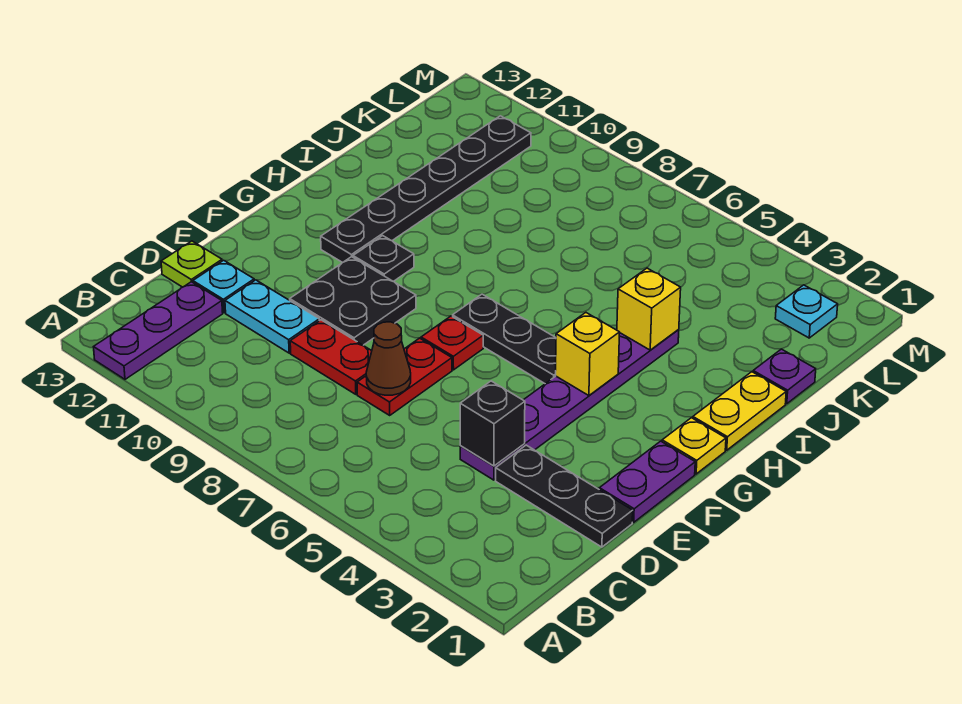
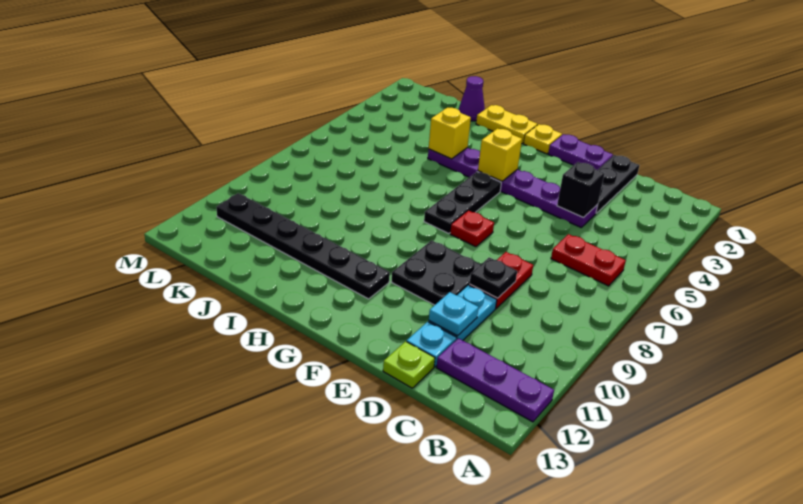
red 1x2 plate [357,338,452,415] -> red 1x2 plate moved to [551,234,626,286]
brown 1x1 cone [366,322,411,395] -> none
black 1x1 plate [353,236,414,281] -> black 1x1 plate moved to [470,257,517,298]
purple 1x1 plate [753,349,816,404] -> purple 1x1 cone [459,76,485,121]
cyan 1x1 plate [775,285,838,338] -> cyan 1x1 plate moved to [429,292,479,336]

